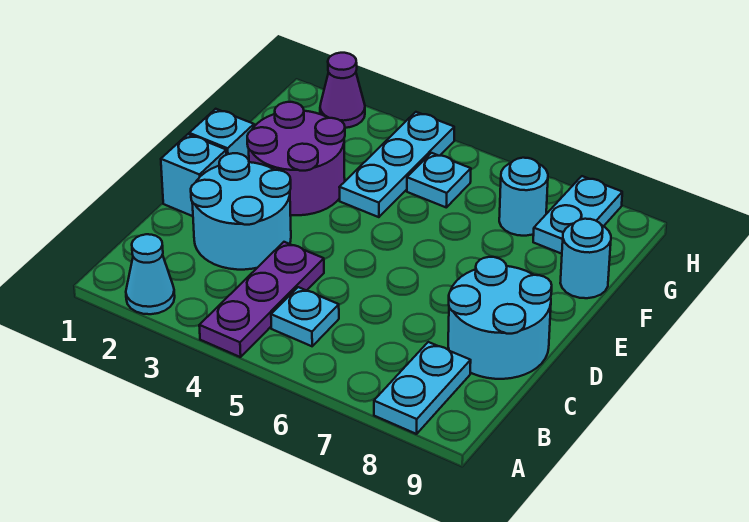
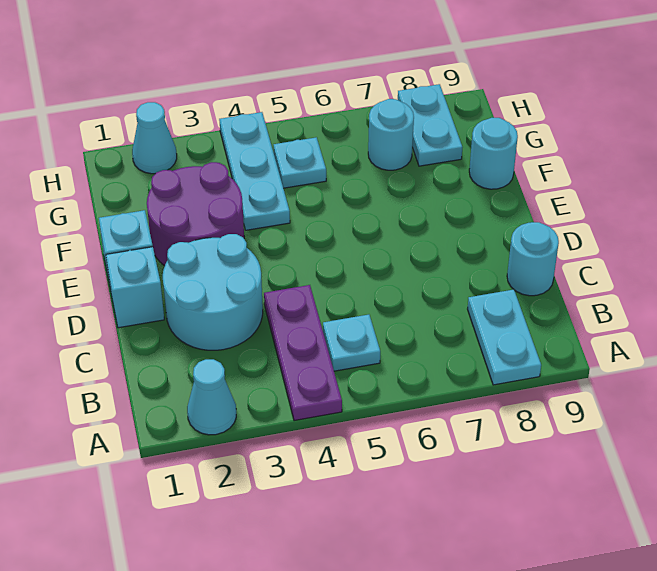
cyan 2x2 round brick [448,257,552,379] -> cyan 1x1 round brick [507,222,559,296]
purple 1x1 cone [320,53,365,128] -> cyan 1x1 cone [132,102,177,174]

